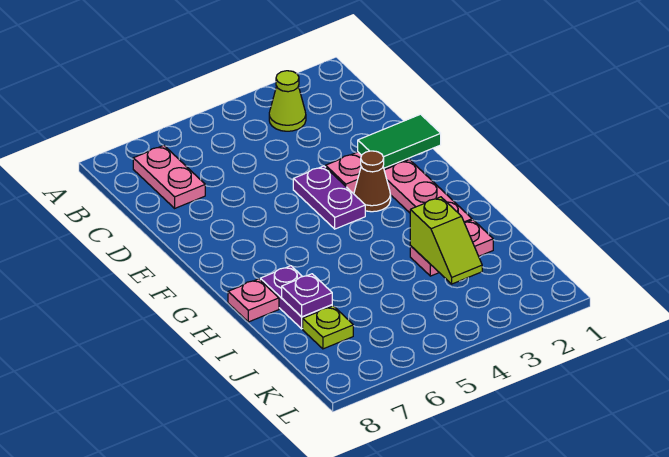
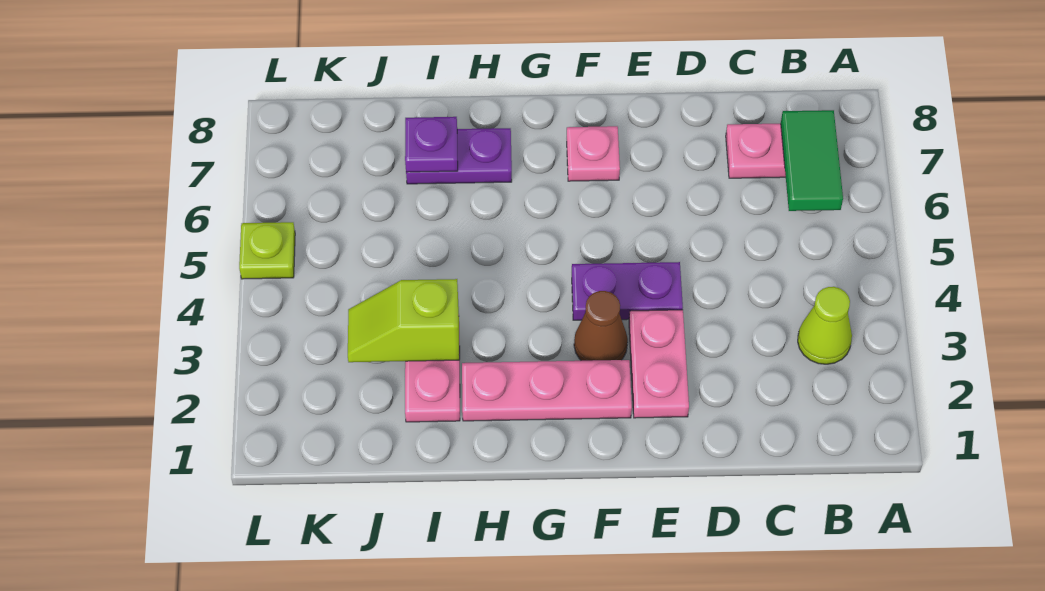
green 1x2 tile [358,114,441,168] -> green 1x2 tile moved to [781,110,843,211]
pink 1x1 plate [228,279,279,322] -> pink 1x1 plate moved to [567,126,620,181]
lime 1x1 plate [303,306,353,349] -> lime 1x1 plate moved to [239,222,295,279]

